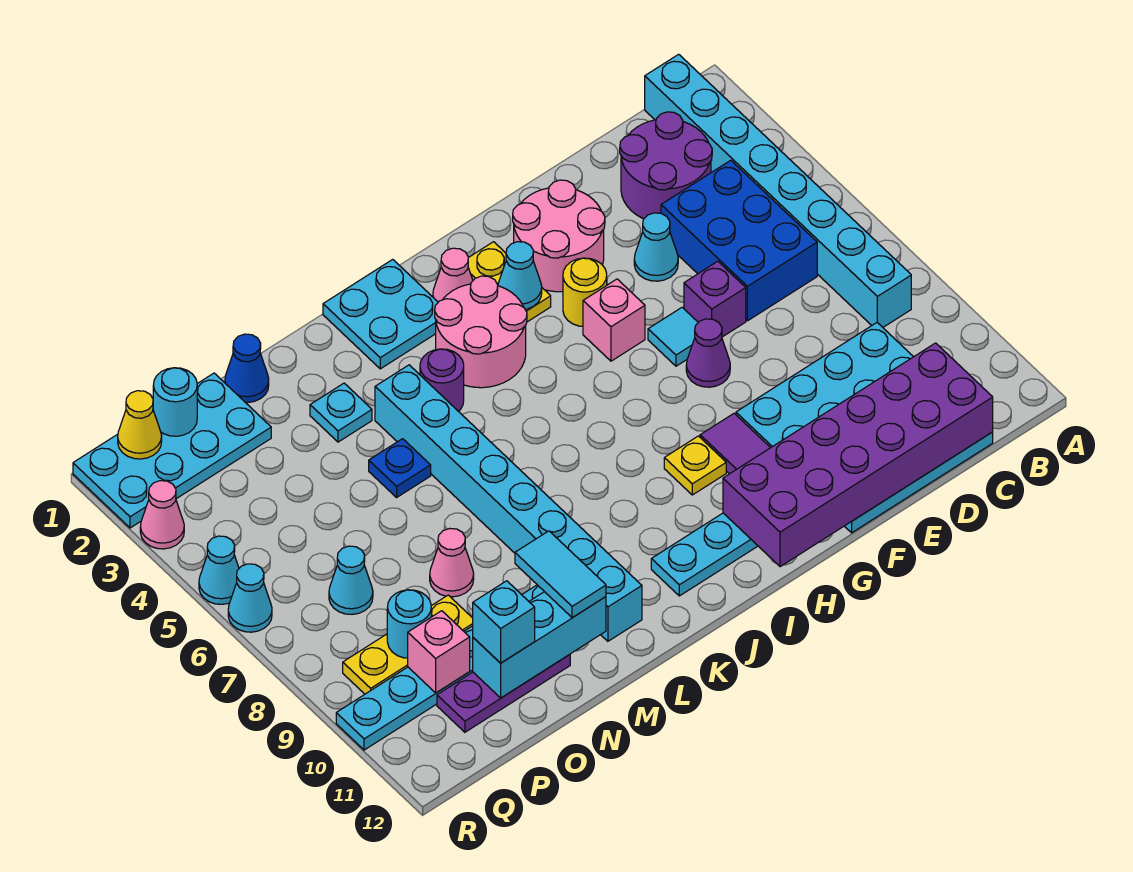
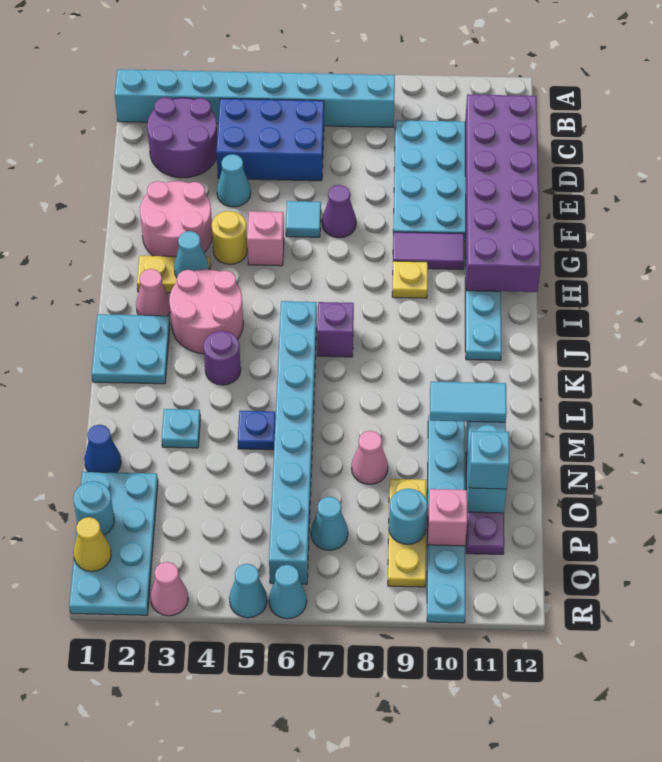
purple 1x1 brick [684,261,746,337] -> purple 1x1 brick moved to [317,302,354,357]
cyan 1x8 brick [375,365,642,641] -> cyan 1x8 brick turned to [269,301,317,584]

